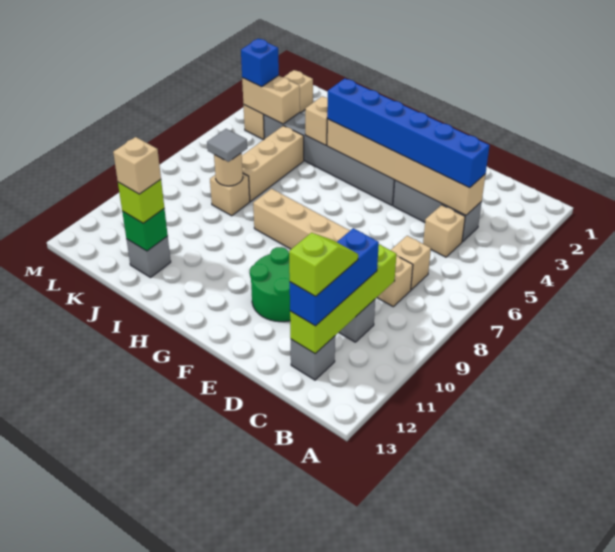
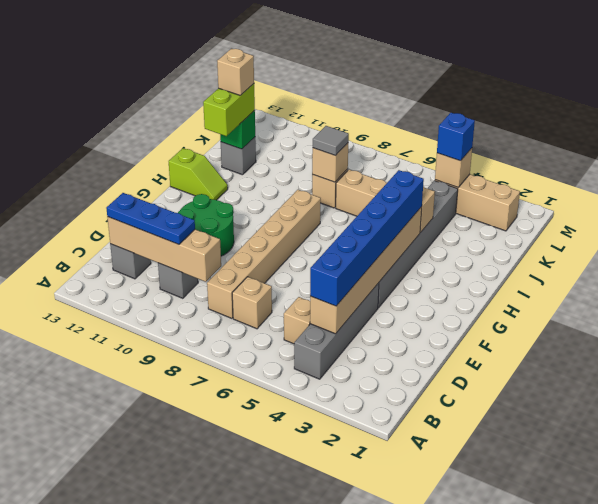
grey 1x3 brick [393,180,482,242] -> grey 1x4 brick [294,283,379,379]
lime 1x4 brick [290,244,397,354] -> tan 1x4 brick [107,217,221,282]
blue 1x3 brick [289,228,379,326] -> blue 1x3 plate [106,193,195,244]
lime 1x2 slope [289,233,358,296] -> lime 1x2 slope moved to [169,148,228,200]
tan 1x1 round brick [214,153,243,186] -> tan 1x1 brick [312,143,348,182]
lime 1x1 brick [118,180,164,223] -> lime 1x2 brick [203,84,255,136]
tan 1x2 brick [242,75,300,124] -> tan 1x1 brick [435,148,472,187]

